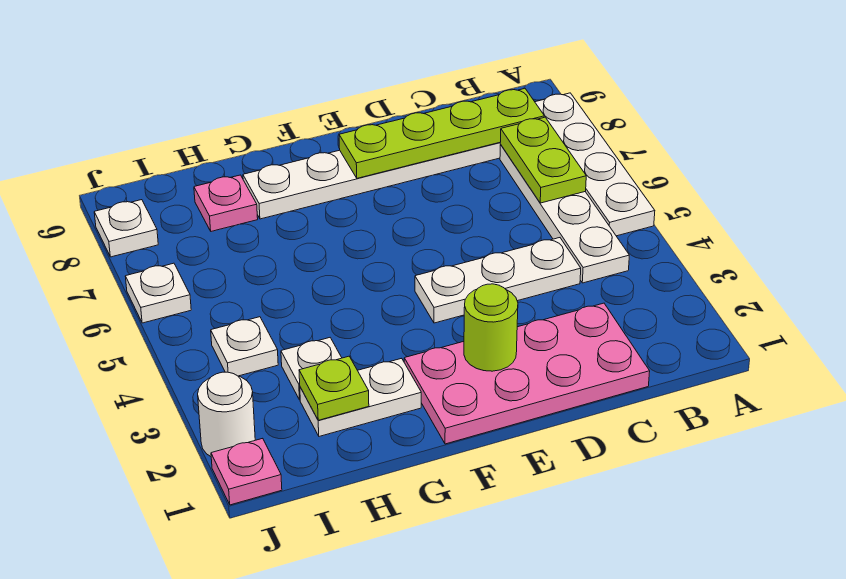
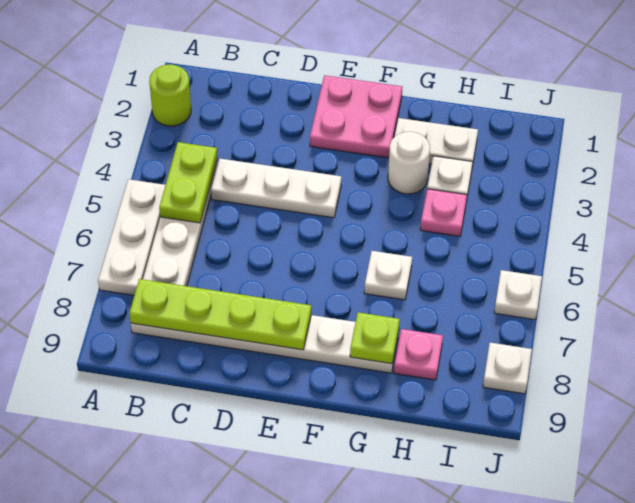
white 1x4 plate [535,93,655,236] -> white 1x3 plate [98,179,165,295]
lime 1x2 plate [500,117,586,203] -> lime 1x2 plate moved to [159,142,217,223]
pink 2x4 plate [404,303,650,444] -> pink 2x2 plate [310,75,402,158]
lime 1x1 round brick [464,284,518,371] -> lime 1x1 round brick moved to [149,64,191,126]
lime 1x1 plate [299,356,369,420] -> lime 1x1 plate moved to [350,312,400,364]
white 1x1 plate [211,317,278,376] -> white 1x1 plate moved to [364,251,412,300]
pink 1x1 plate [211,438,282,505] -> pink 1x1 plate moved to [420,189,467,236]
white 1x1 round brick [198,372,255,456] -> white 1x1 round brick moved to [388,132,430,194]

